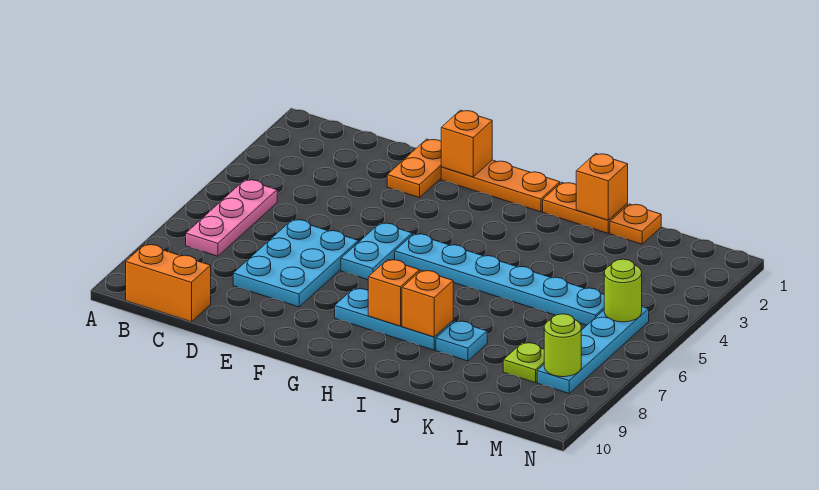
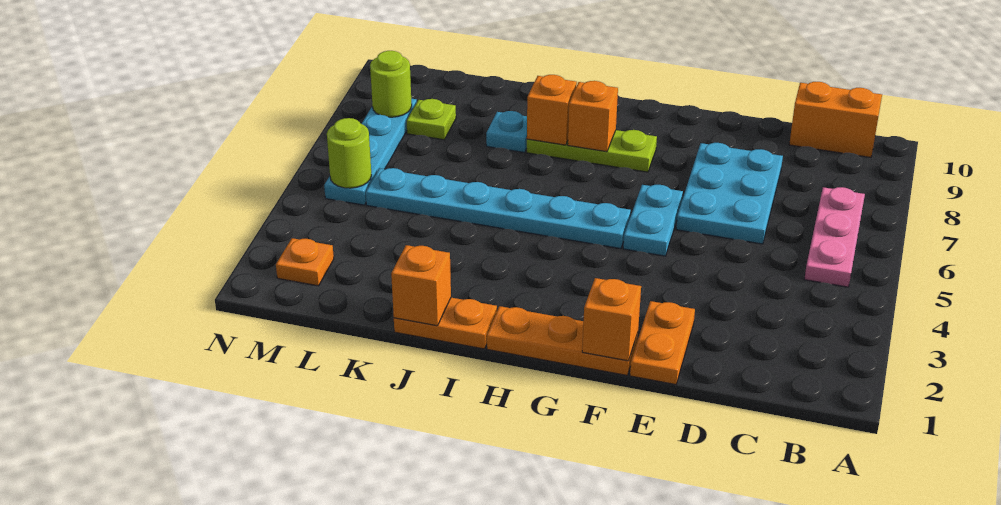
cyan 1x3 plate [335,288,453,350] -> lime 1x3 plate [527,130,657,172]
orange 1x1 plate [610,204,661,244] -> orange 1x1 plate moved to [276,238,334,286]

